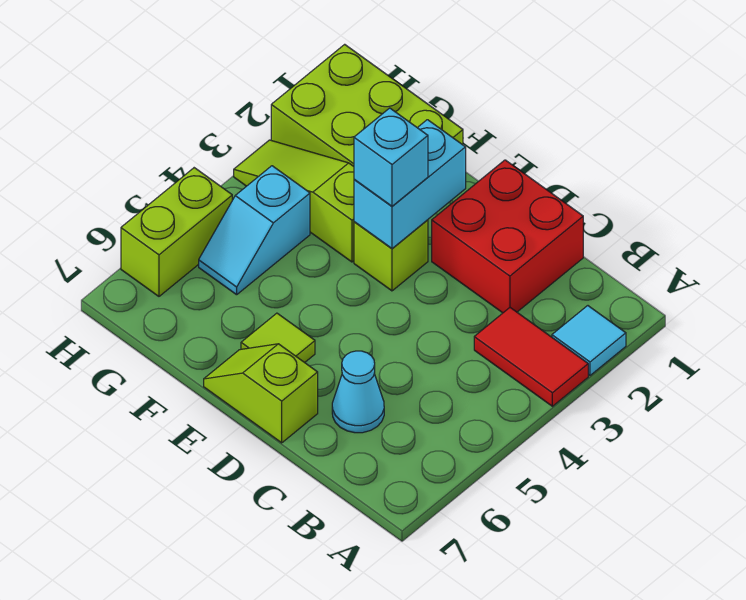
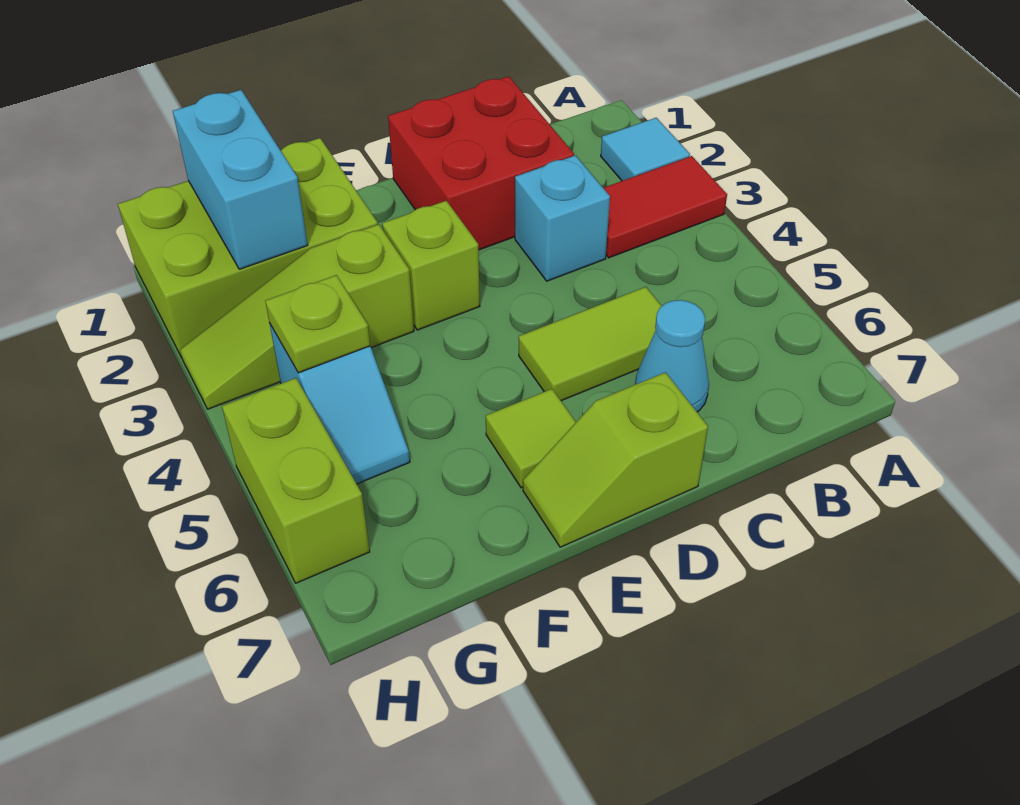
none -> lime 1x2 tile [519,287,661,401]
cyan 1x2 brick [354,120,466,249] -> cyan 1x2 brick moved to [173,90,308,269]
cyan 1x1 brick [354,108,428,206] -> cyan 1x1 brick moved to [515,155,610,281]
none -> lime 1x1 plate [265,275,370,373]

